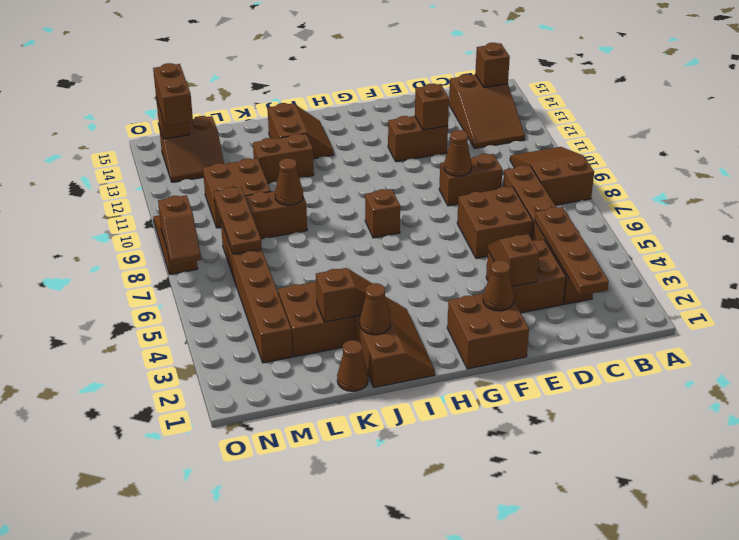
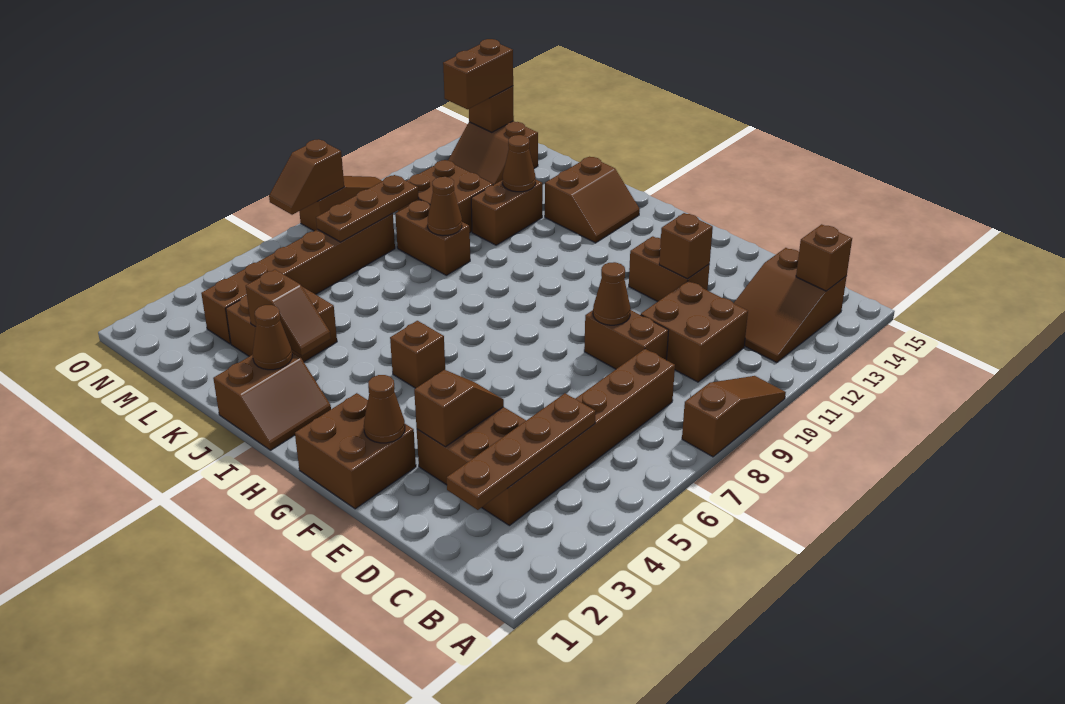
brown 2x3 slope [510,147,594,205] -> brown 1x3 slope [682,376,786,457]
brown 2x2 brick [457,187,533,258] -> brown 2x2 brick moved to [641,281,748,382]
brown 1x1 brick [365,189,400,238] -> brown 1x1 brick moved to [390,321,445,388]
brown 2x3 slope [354,296,435,388] -> brown 2x2 slope [213,352,331,450]
brown 1x2 brick [253,133,314,183] -> brown 1x2 brick turned to [471,180,543,245]
brown 1x1 cone [337,340,368,391] -> brown 1x1 cone moved to [503,135,536,192]

